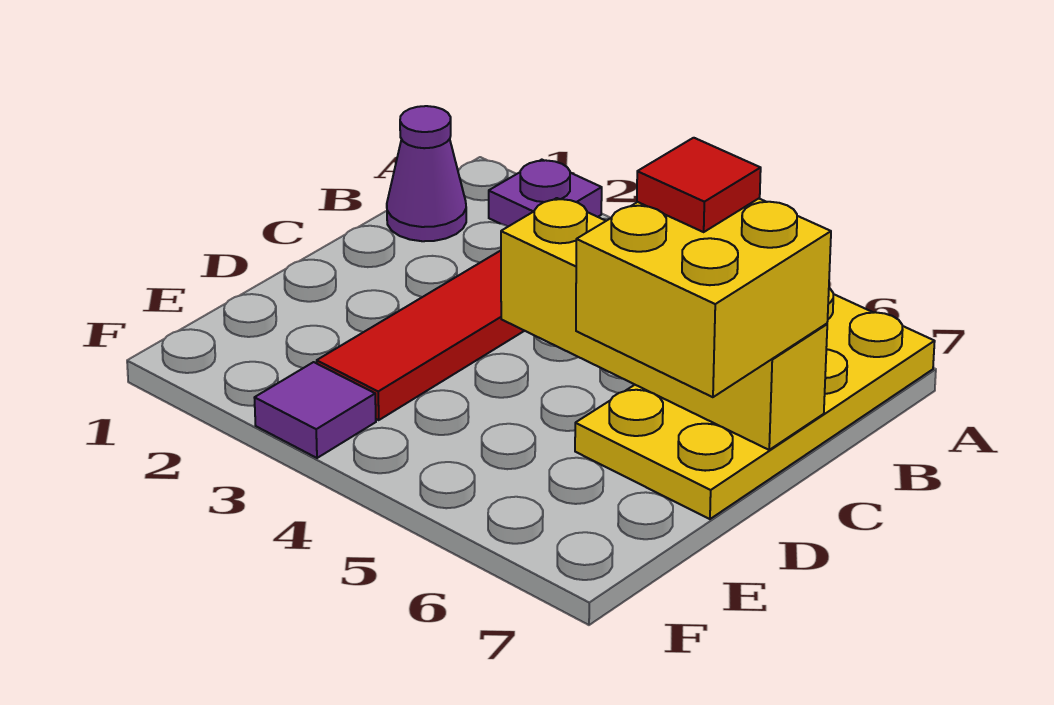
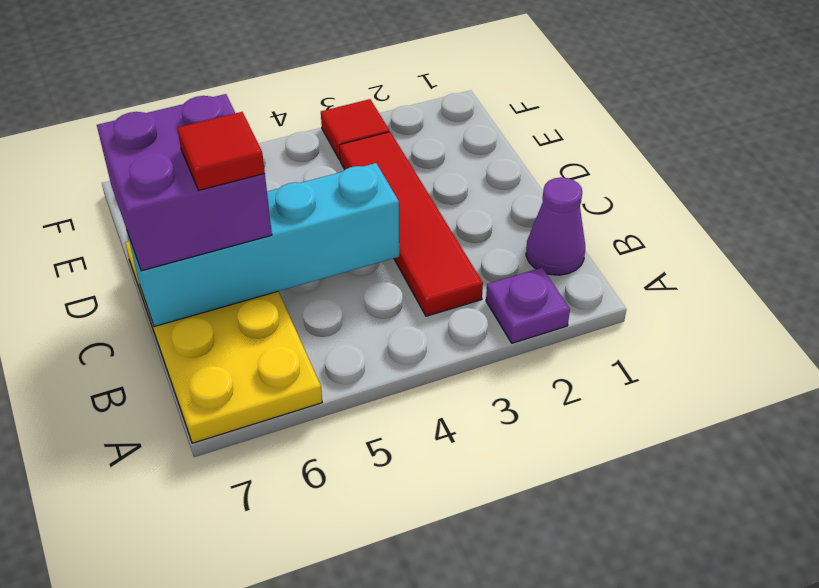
yellow 1x4 brick [501,198,827,450] -> cyan 1x4 brick [127,163,399,327]
yellow 2x2 brick [576,199,831,397] -> purple 2x2 brick [97,94,272,271]
purple 1x1 tile [254,362,376,458] -> red 1x1 tile [321,99,389,160]

